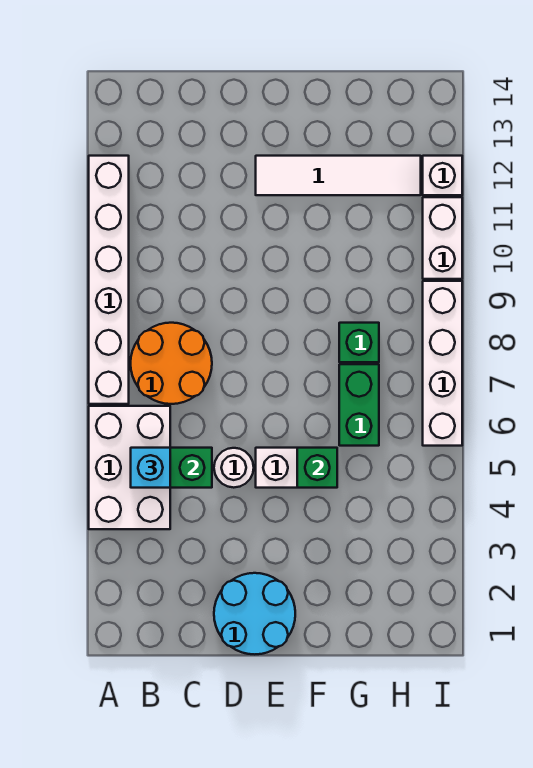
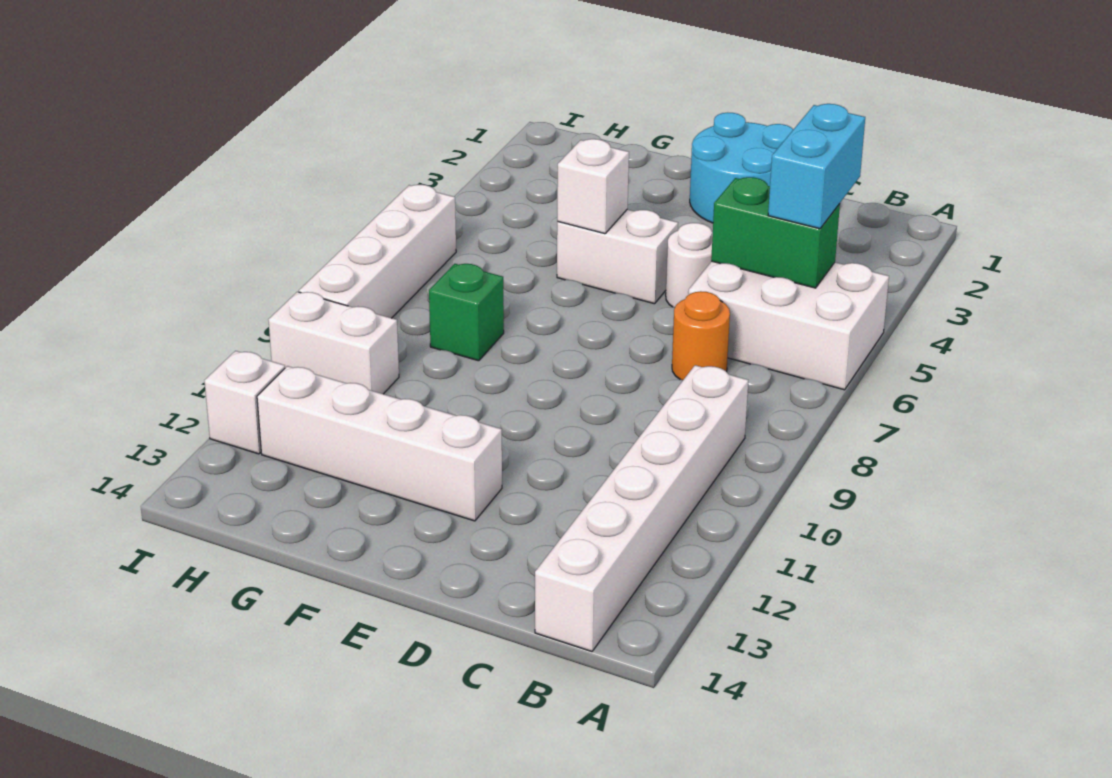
white 2x3 brick [89,406,170,529] -> white 2x3 brick turned to [688,261,889,390]
white 1x6 brick [89,156,129,404] -> white 1x6 brick moved to [535,365,748,651]
cyan 1x1 brick [131,448,170,488] -> cyan 1x2 brick [768,104,865,229]
orange 2x2 round brick [131,323,212,404] -> orange 1x1 round brick [672,291,730,380]
white 1x4 tile [256,156,421,195] -> white 1x4 brick [257,366,502,521]
green 1x1 brick [297,448,337,488] -> white 1x1 brick [557,139,629,234]
green 1x2 brick [339,364,379,446] -> none
white 1x2 brick [423,197,462,279] -> white 1x2 brick turned to [268,292,399,394]

